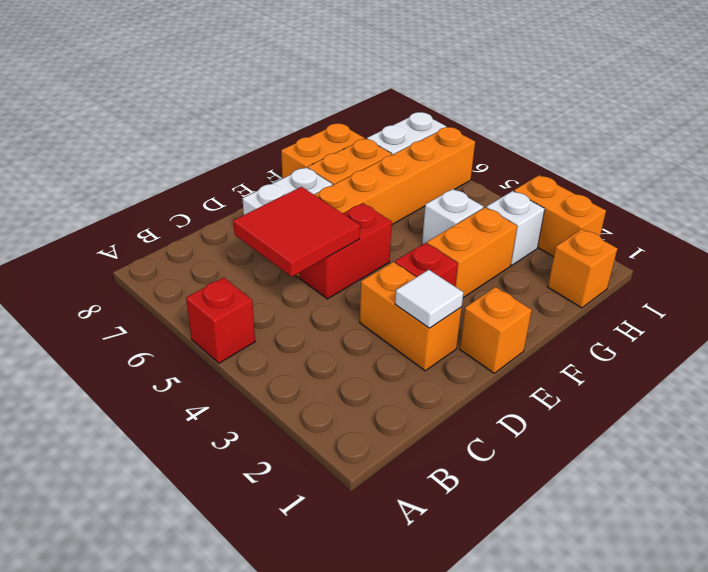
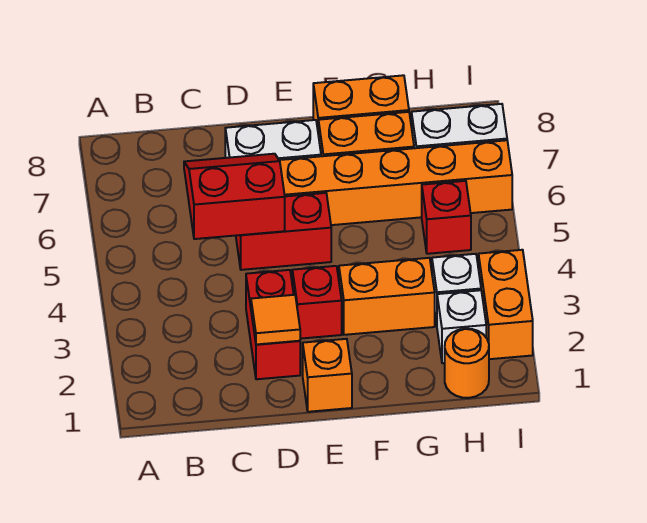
red 1x1 brick [186,277,255,363] -> red 1x1 brick moved to [422,181,471,254]
red 2x2 tile [233,187,360,277] -> red 2x2 slope [184,154,285,239]
orange 1x2 brick [360,262,462,371] -> red 1x2 brick [246,270,300,379]
white 1x1 tile [395,270,463,328] -> orange 1x1 tile [251,295,300,344]
white 1x1 brick [422,189,483,244] -> white 1x1 brick moved to [437,290,486,363]
orange 1x1 brick [548,229,617,308] -> orange 1x1 round brick [445,329,489,398]

